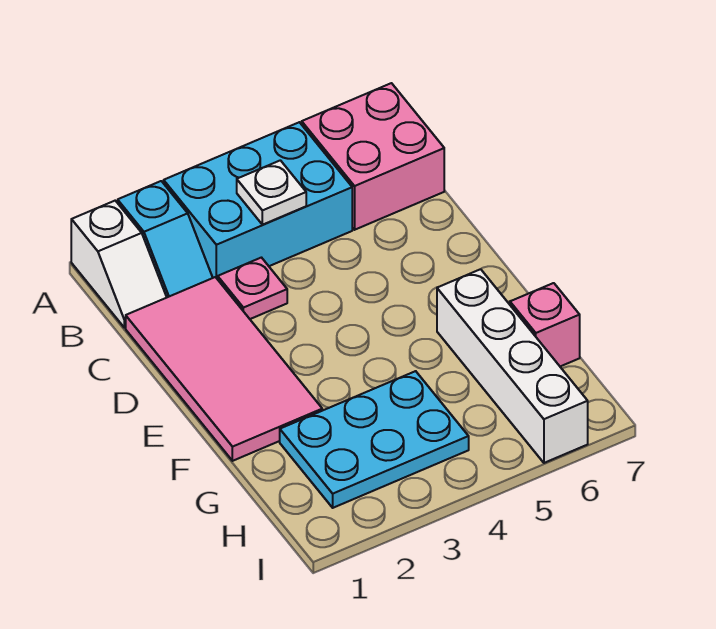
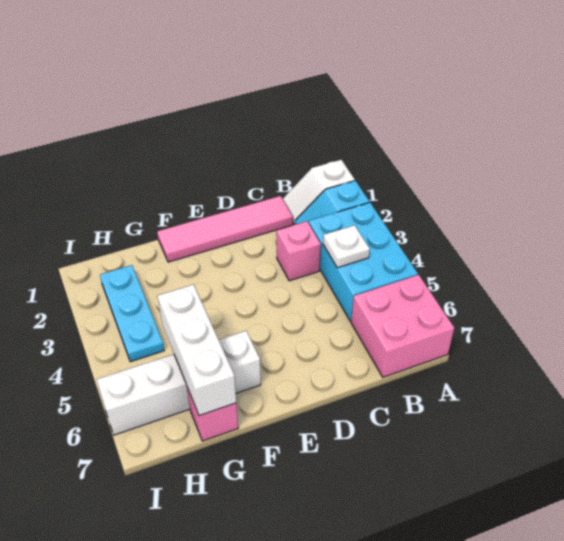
pink 2x4 tile [126,277,322,461] -> pink 1x4 tile [157,196,293,262]
pink 1x1 plate [218,258,287,319] -> pink 1x1 brick [276,221,321,281]
cyan 2x3 plate [280,371,469,508] -> cyan 1x3 plate [100,265,164,362]
none -> white 1x3 brick [157,284,236,416]

